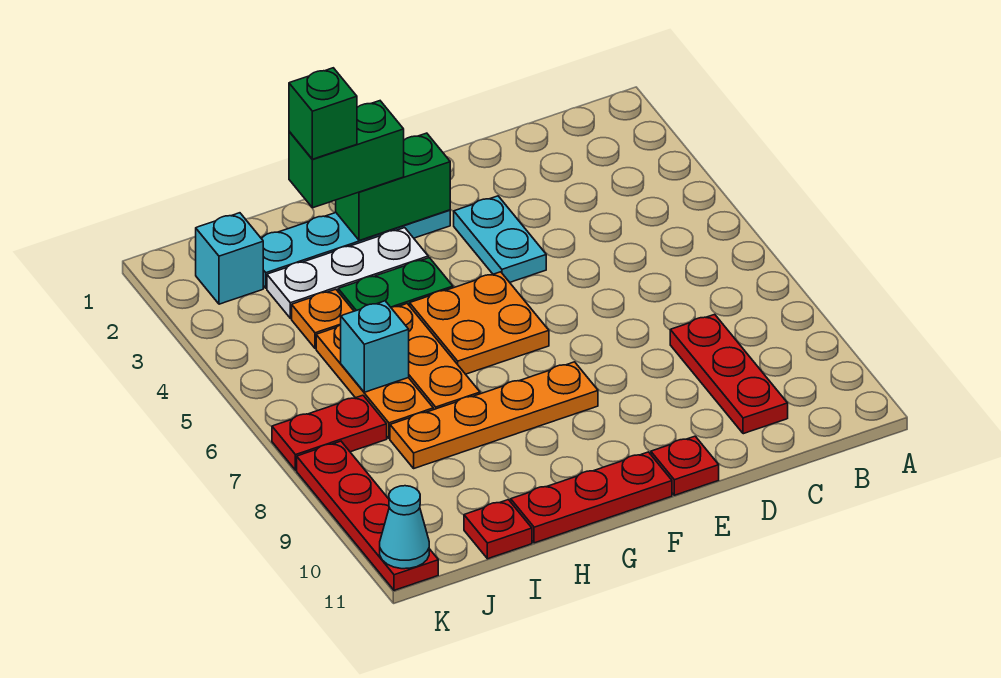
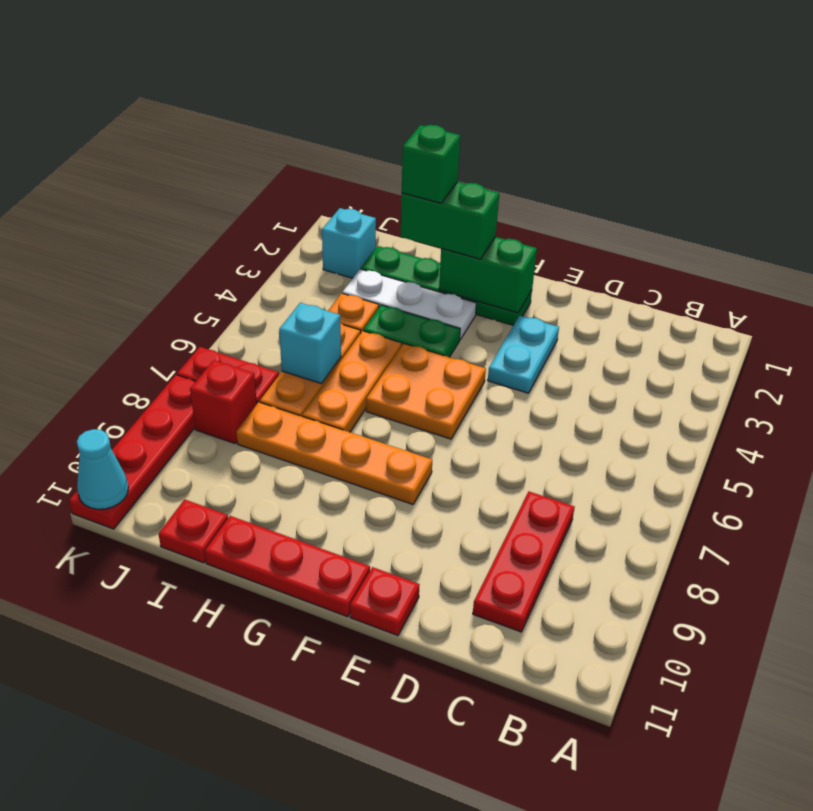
cyan 1x4 plate [261,210,450,288] -> green 1x4 plate [361,246,532,325]
none -> red 1x1 brick [190,360,257,444]

